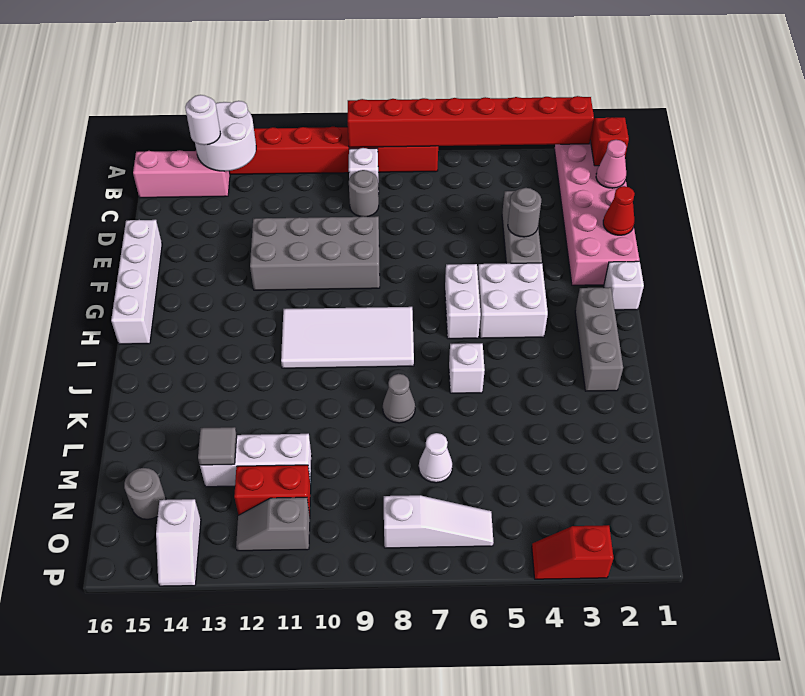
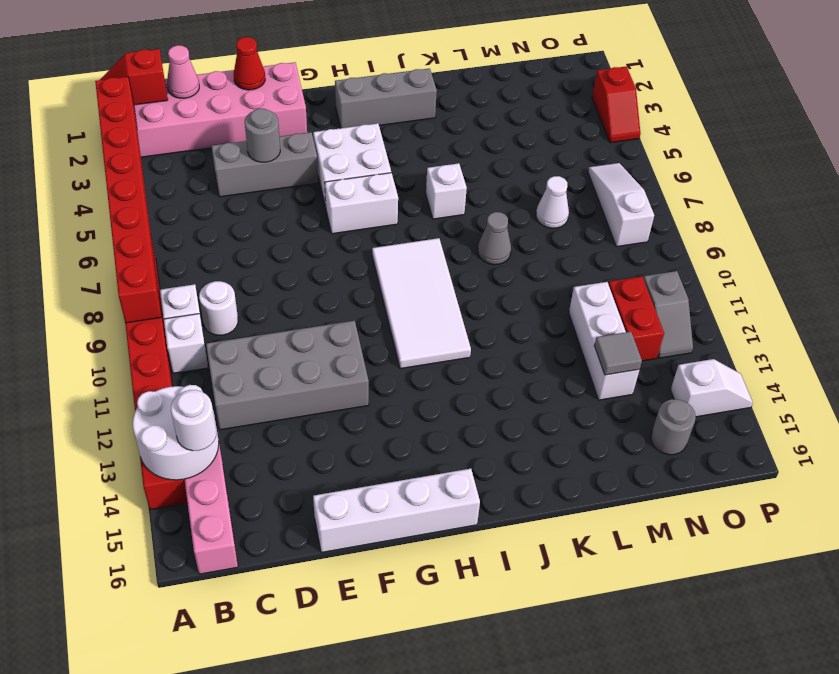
grey 1x1 round brick [349,170,379,217] -> white 1x1 round brick [199,281,238,335]
grey 2x4 brick [250,216,380,290] -> grey 2x4 brick turned to [206,321,369,430]
white 1x1 brick [604,261,644,310] -> white 1x1 brick moved to [164,314,208,373]

